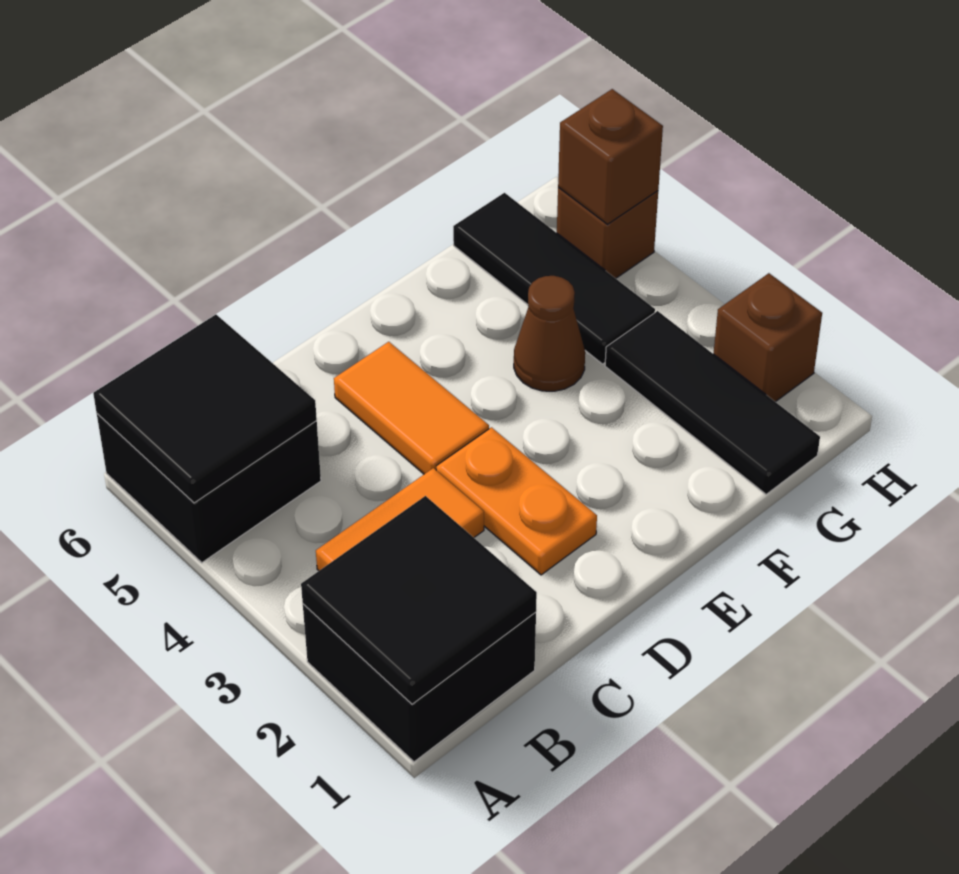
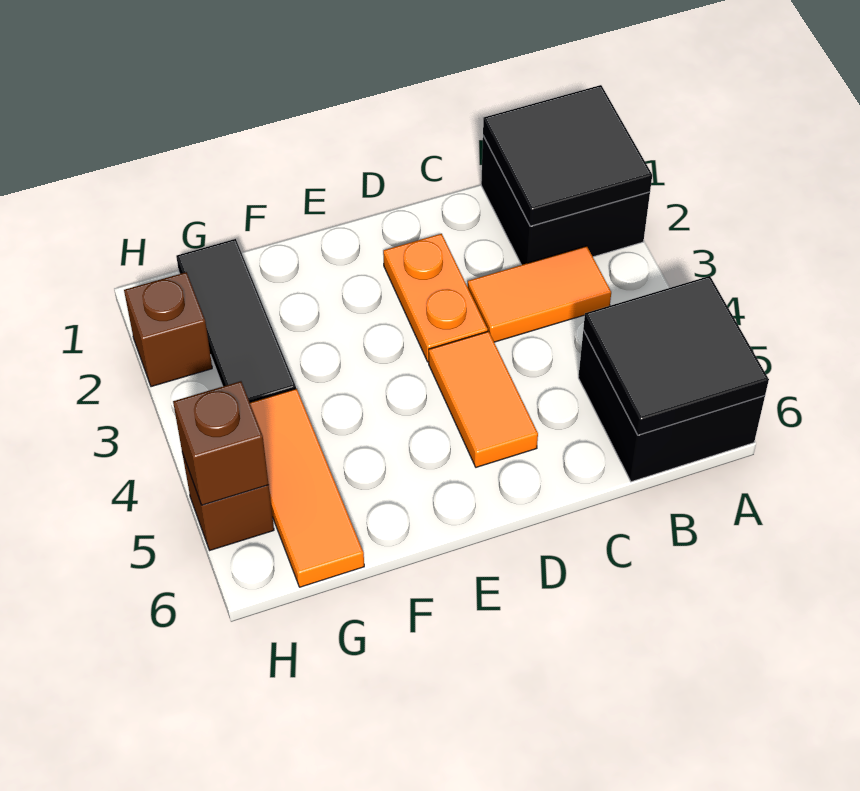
brown 1x1 cone [514,276,585,391] -> none
black 1x3 tile [453,193,655,364] -> orange 1x3 tile [250,389,364,587]

